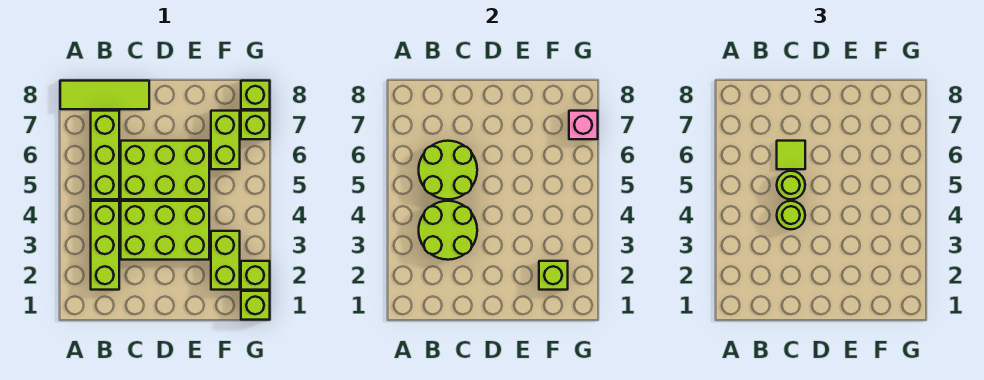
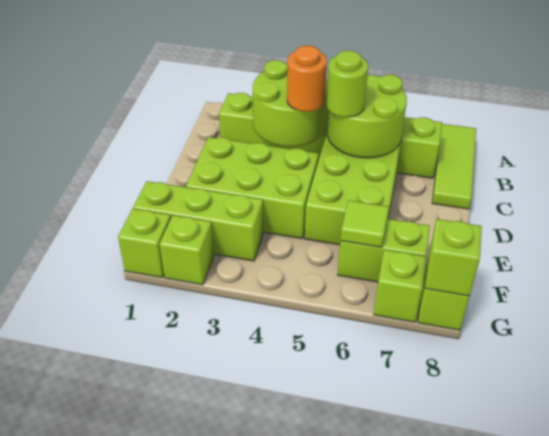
lime 2x3 brick [121,201,209,260] -> lime 2x3 brick turned to [186,137,319,239]
lime 1x1 round brick [777,201,805,229] -> orange 1x1 round brick [287,46,327,112]
lime 1x1 tile [777,141,805,169] -> lime 1x1 tile moved to [341,200,389,247]
lime 1x2 brick [211,231,240,290] -> lime 1x3 brick [133,181,263,261]
lime 1x1 brick [539,261,568,290] -> lime 1x1 brick moved to [425,219,482,296]
pink 1x1 brick [569,111,598,139] -> none

